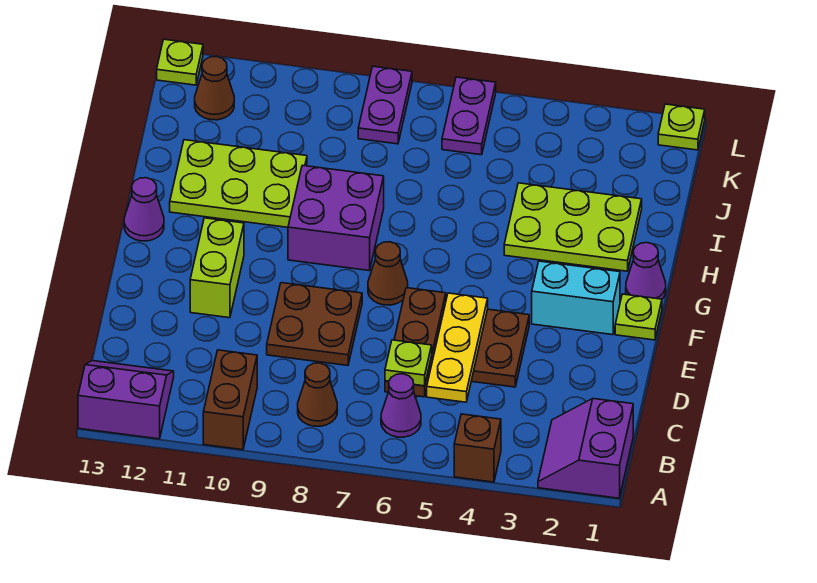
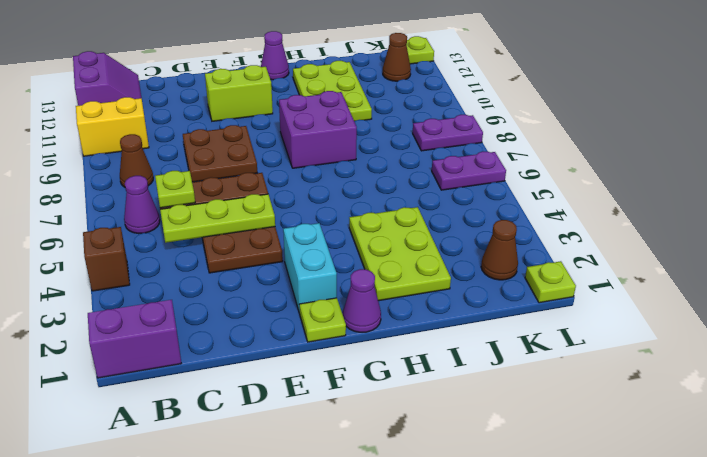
brown 1x2 brick [203,350,257,450] -> yellow 1x2 brick [76,97,149,156]
yellow 1x3 plate [427,293,488,402] -> lime 1x3 plate [160,194,275,243]
brown 1x1 cone [368,242,408,305] -> brown 1x1 cone moved to [481,220,518,280]

